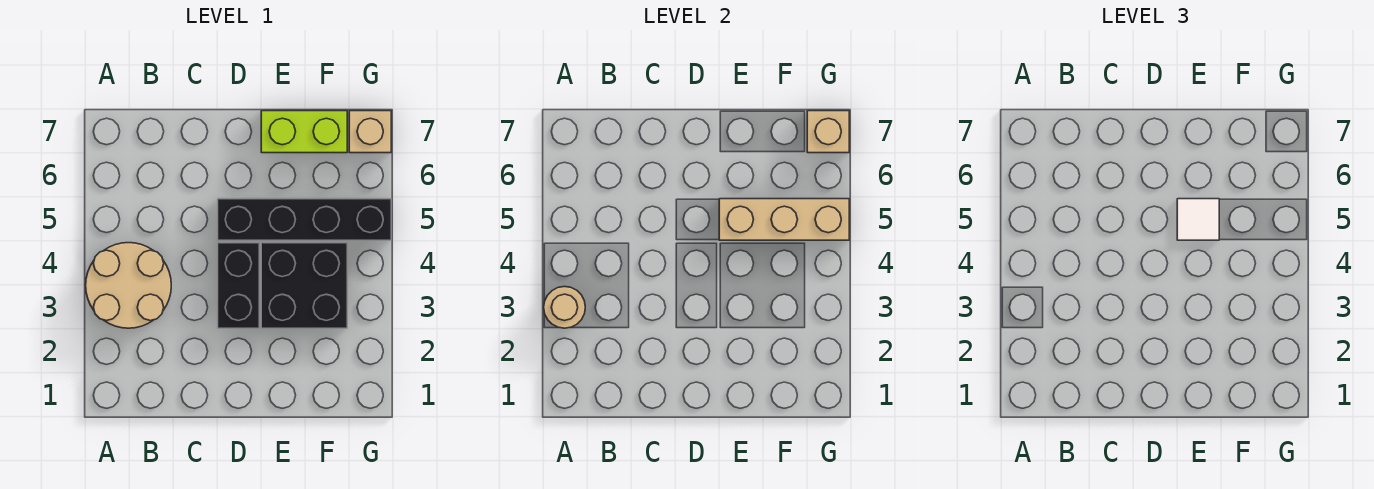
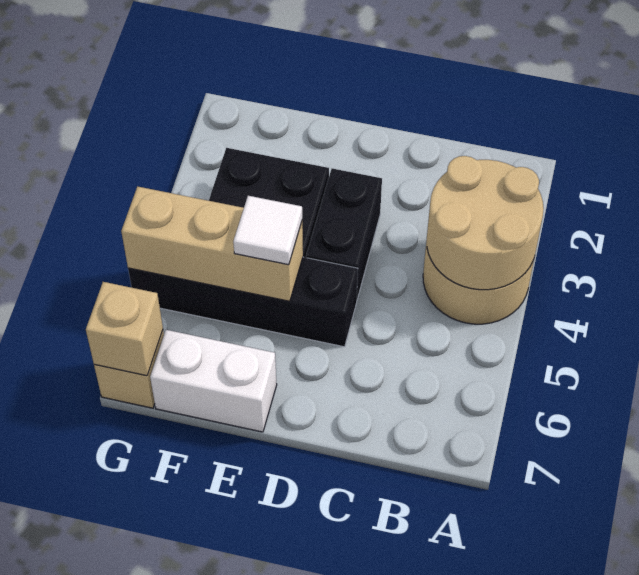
tan 1x1 round brick [544,287,585,328] -> tan 2x2 round brick [427,156,544,290]
lime 1x2 brick [261,111,347,153] -> white 1x2 brick [150,330,277,432]

